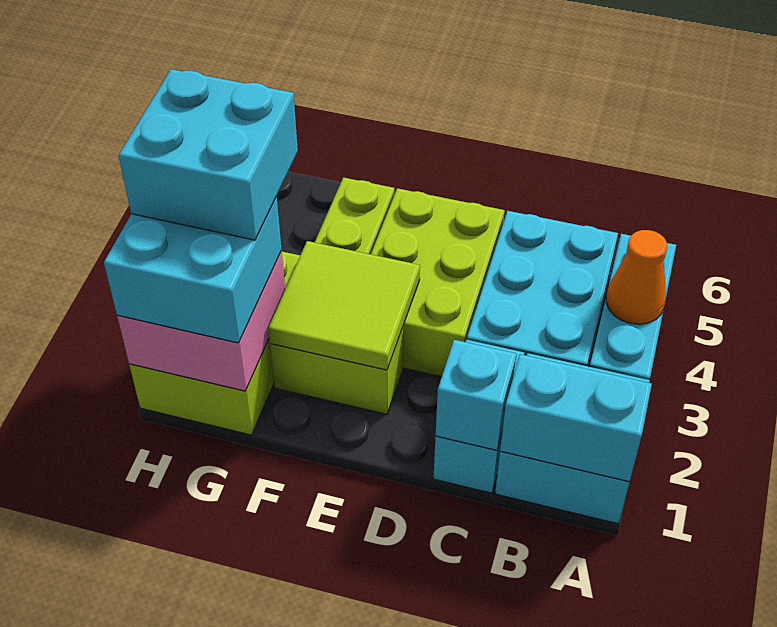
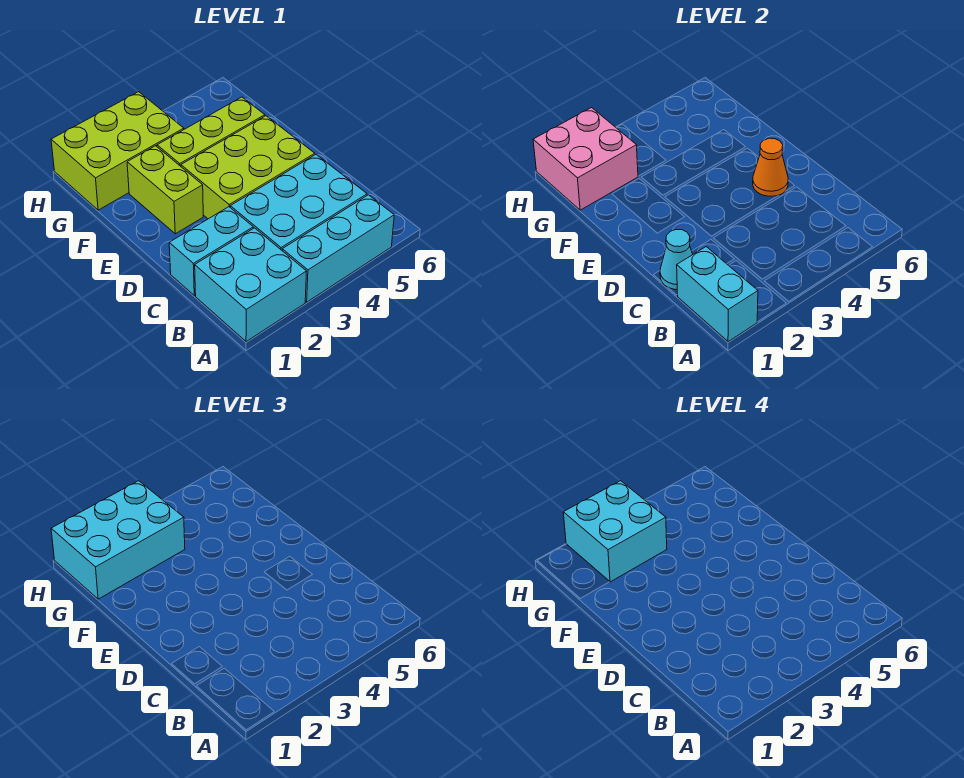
orange 1x1 cone [606,230,667,324] -> orange 1x1 cone moved to [753,138,788,196]
cyan 1x1 brick [436,340,516,450] -> cyan 1x1 cone [660,230,693,290]
lime 2x2 tile [268,241,420,370] -> none
cyan 2x2 brick [104,197,282,343] -> cyan 2x3 brick [51,481,185,599]

